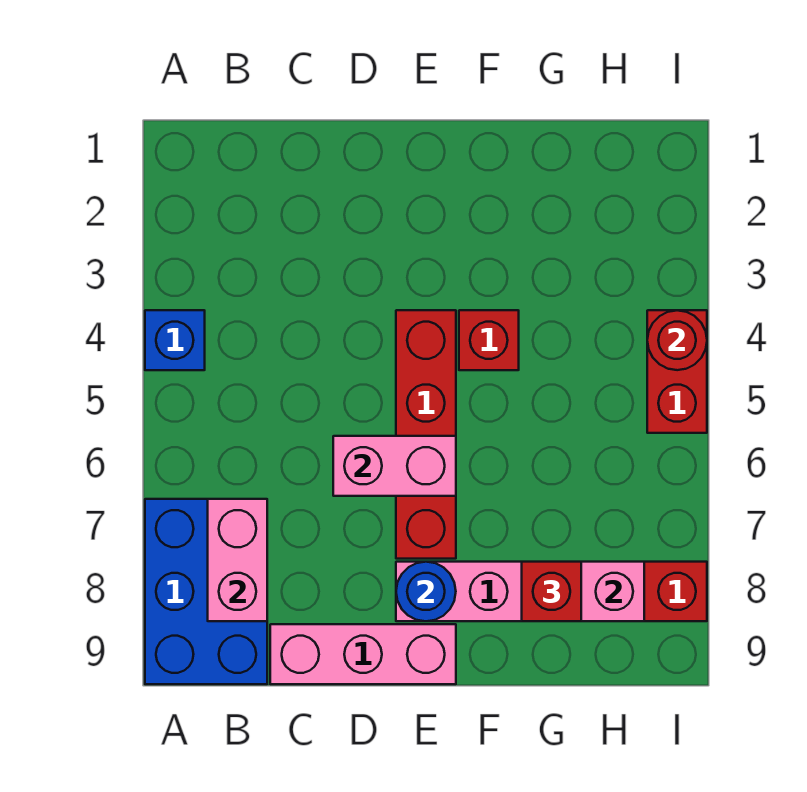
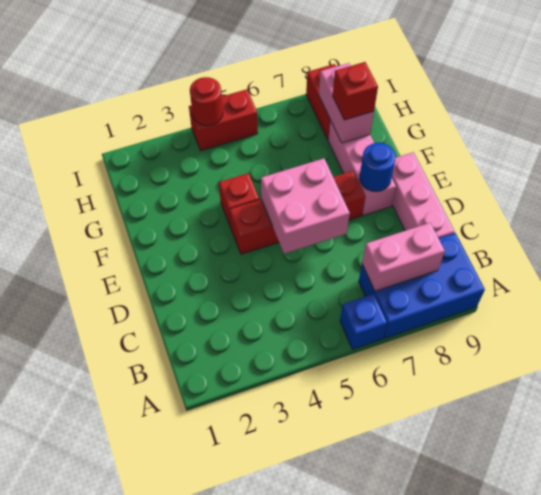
blue 1x1 brick [145,310,205,370] -> blue 1x1 brick moved to [340,294,387,349]
pink 1x2 brick [333,436,456,496] -> pink 2x2 brick [261,159,350,254]

